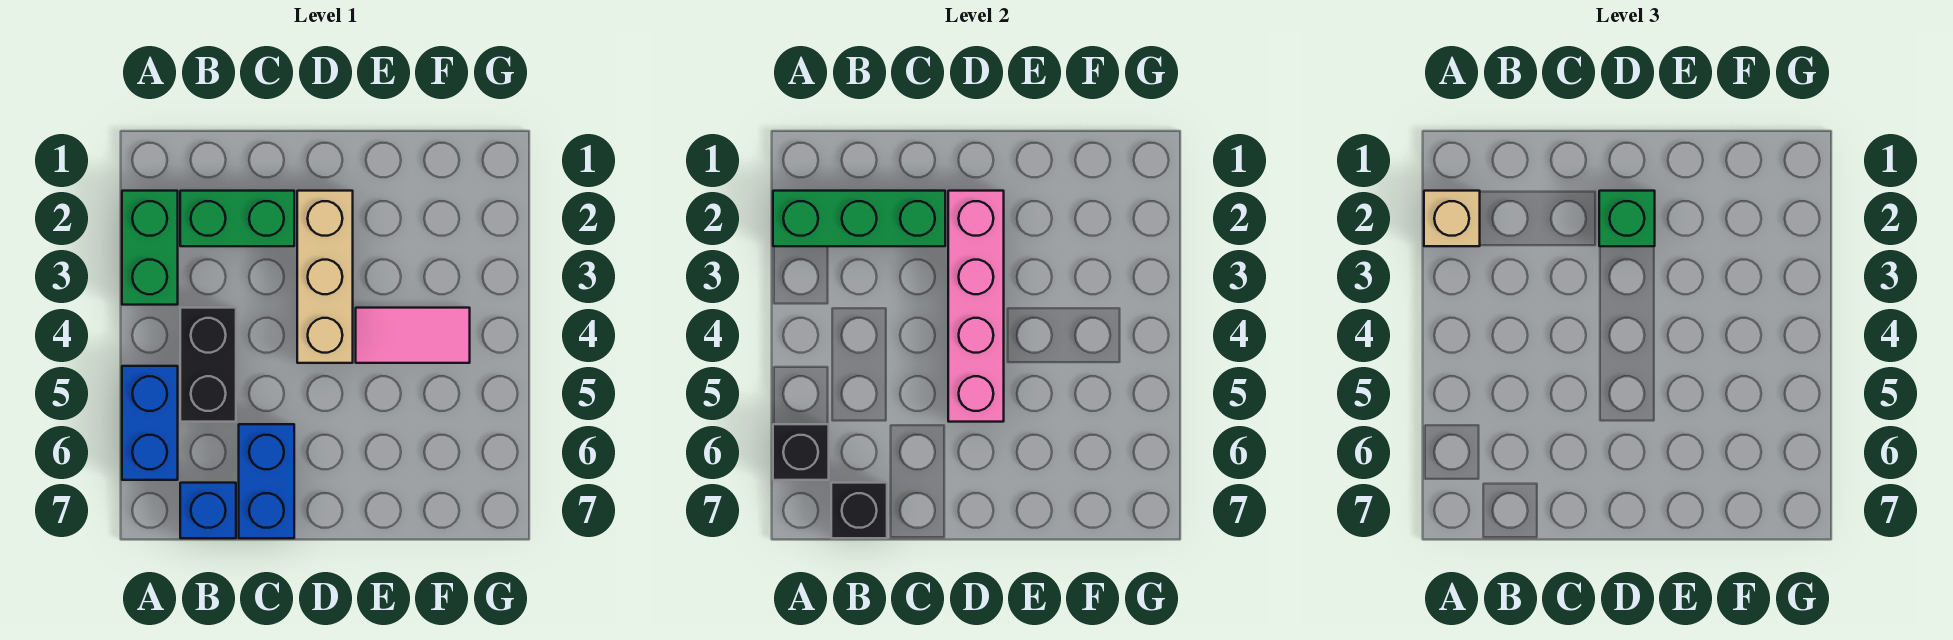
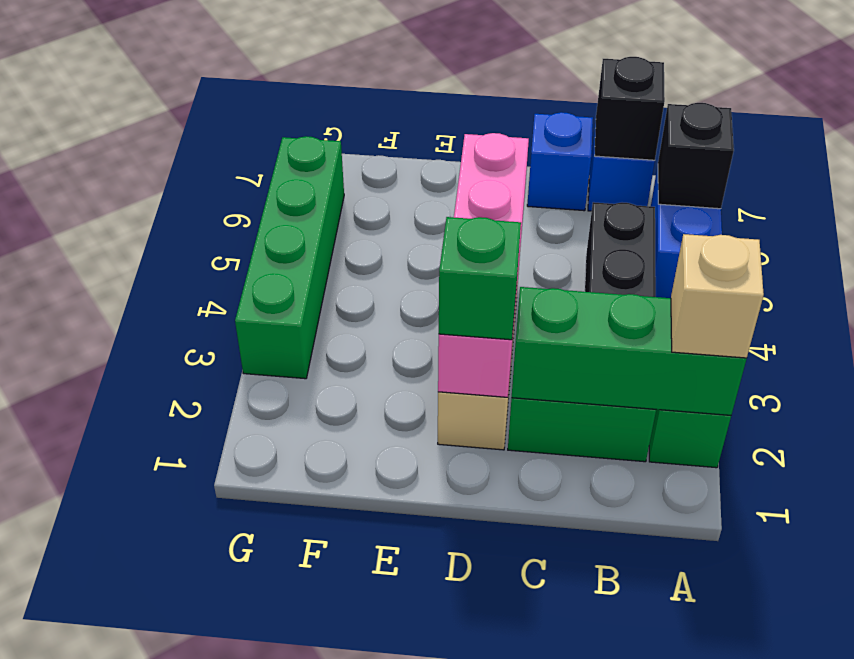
blue 1x2 brick [239,424,294,538] -> blue 1x1 brick [527,112,593,211]
pink 1x2 tile [356,308,470,363] -> none
none -> green 1x4 brick [235,136,344,379]

